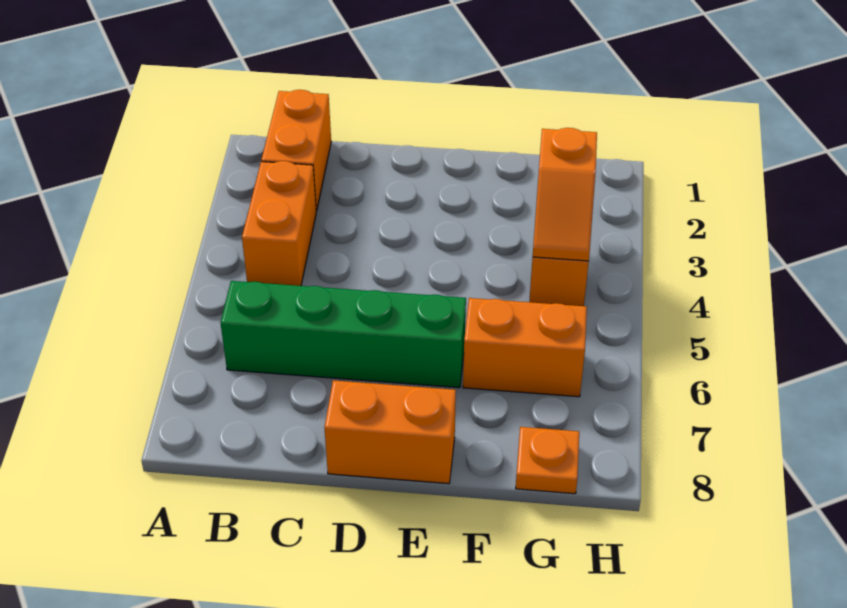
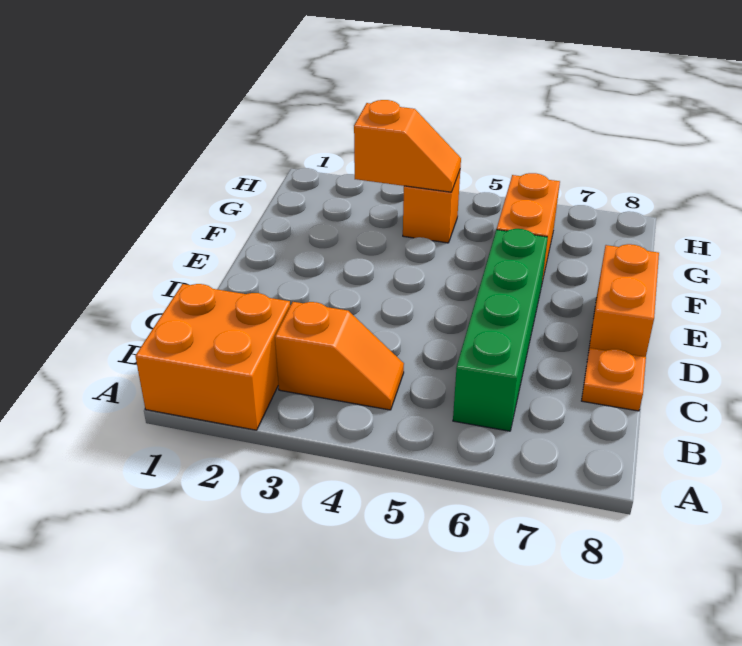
orange 1x2 brick [261,90,331,211] -> orange 2x2 brick [135,284,290,430]
orange 1x2 brick [242,161,316,286] -> orange 1x2 slope [275,302,404,410]
orange 1x1 plate [516,427,579,494] -> orange 1x1 plate moved to [582,348,646,411]

